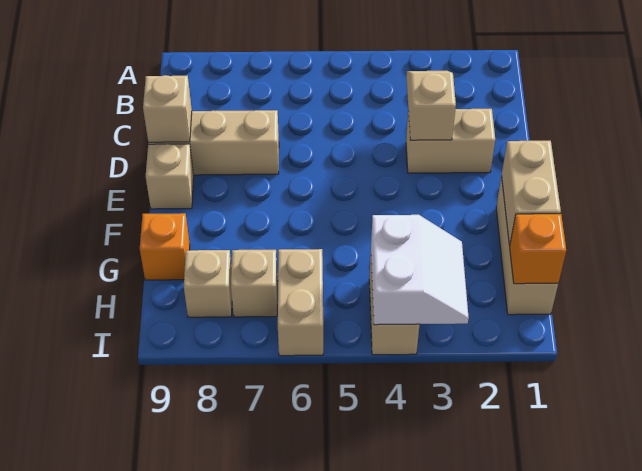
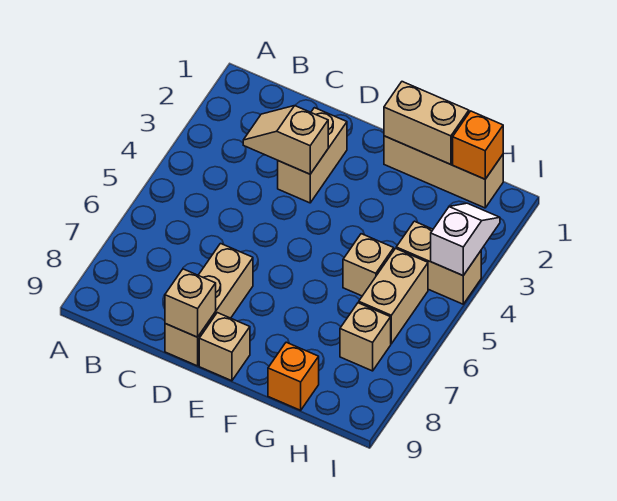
white 2x2 slope [371,215,469,325] -> white 1x2 slope [431,203,500,275]
tan 1x2 brick [278,249,323,356] -> tan 1x2 brick turned to [359,249,428,344]
tan 1x1 brick [184,250,232,317] -> tan 1x1 brick moved to [343,234,394,296]

